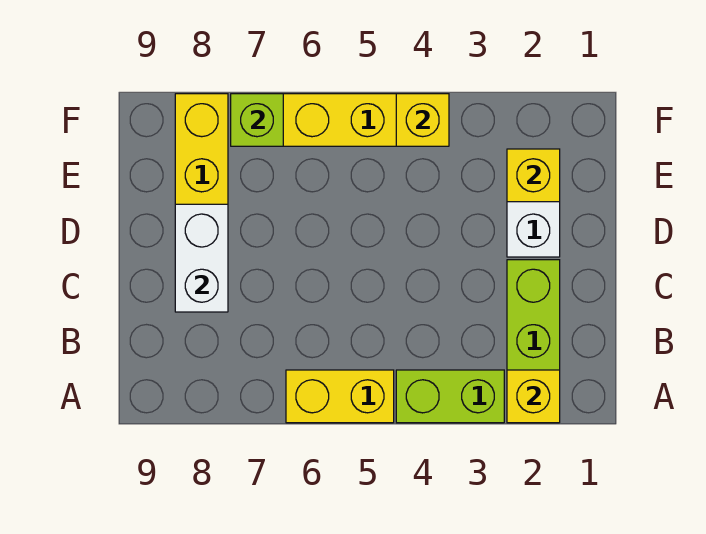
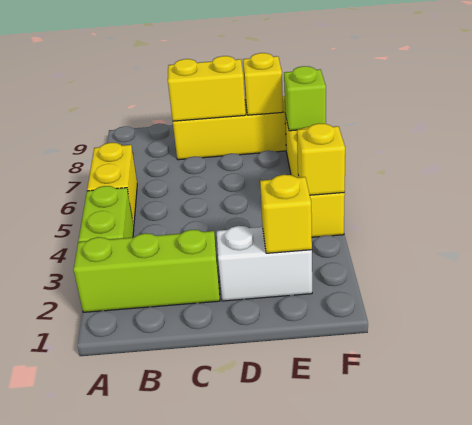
yellow 1x1 brick [507,370,560,423] -> yellow 1x1 brick moved to [243,53,283,115]
white 1x2 brick [175,204,228,312] -> yellow 1x2 brick [168,56,246,121]

